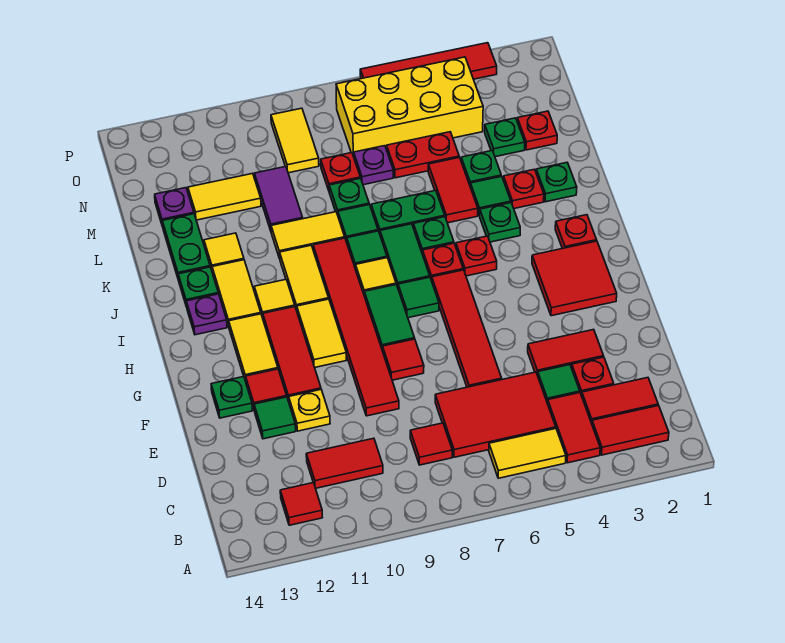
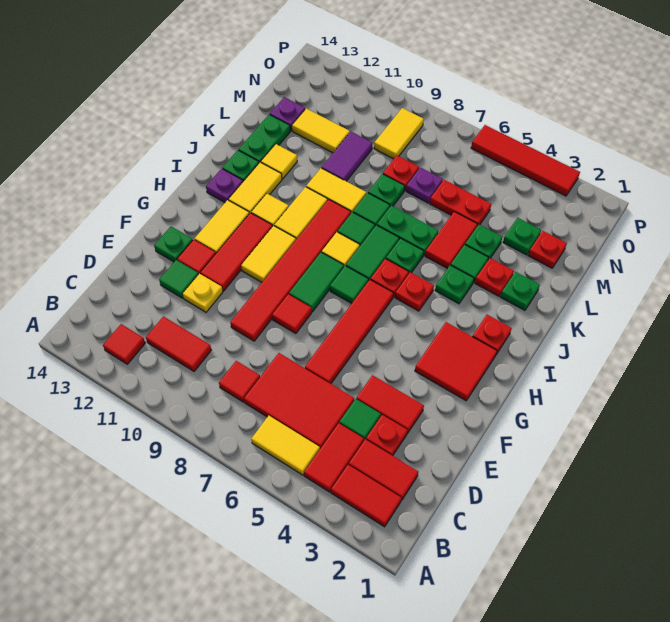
yellow 2x4 brick [336,57,483,156] -> none

